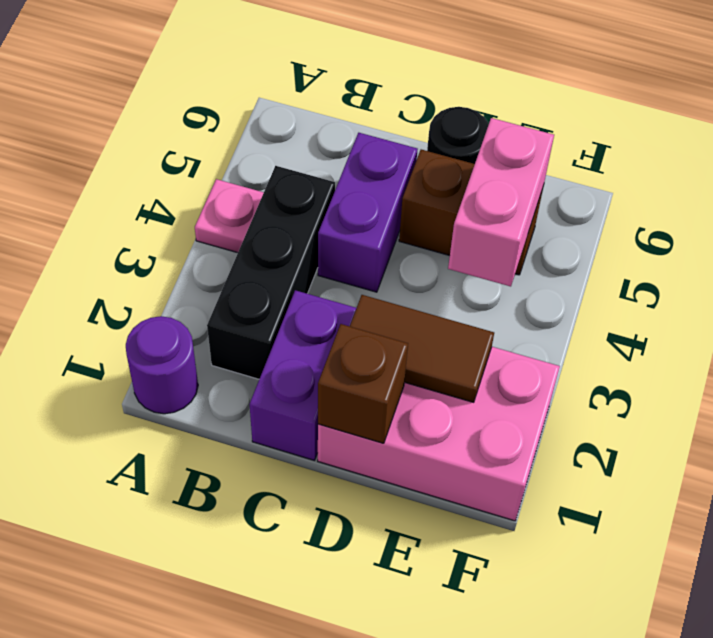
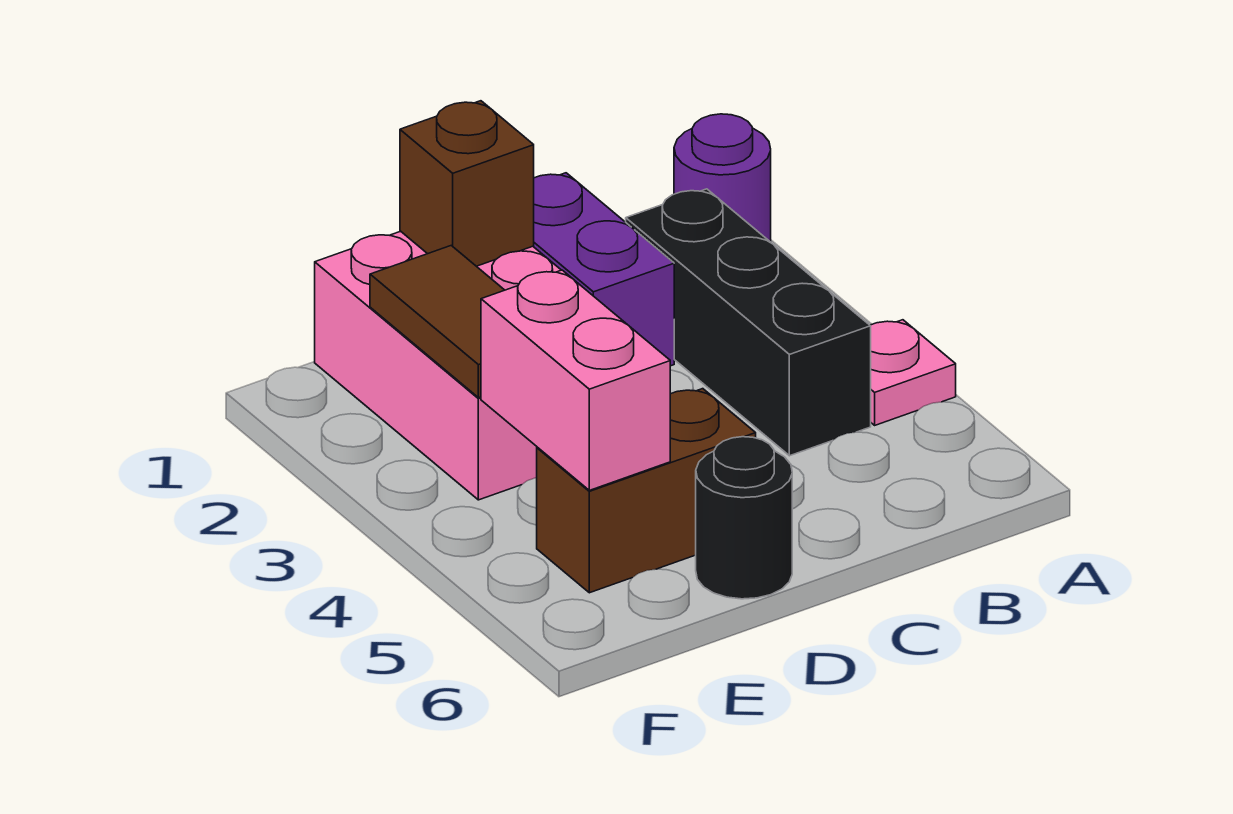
purple 1x2 brick [318,133,418,292] -> none
pink 2x3 brick [318,347,560,521] -> pink 2x3 brick turned to [315,231,561,500]
brown 1x2 tile [350,295,494,402] -> brown 1x2 tile turned to [370,246,504,398]

